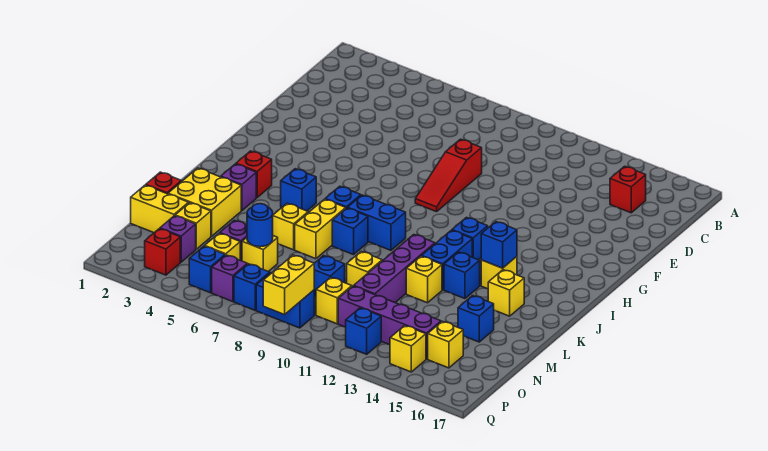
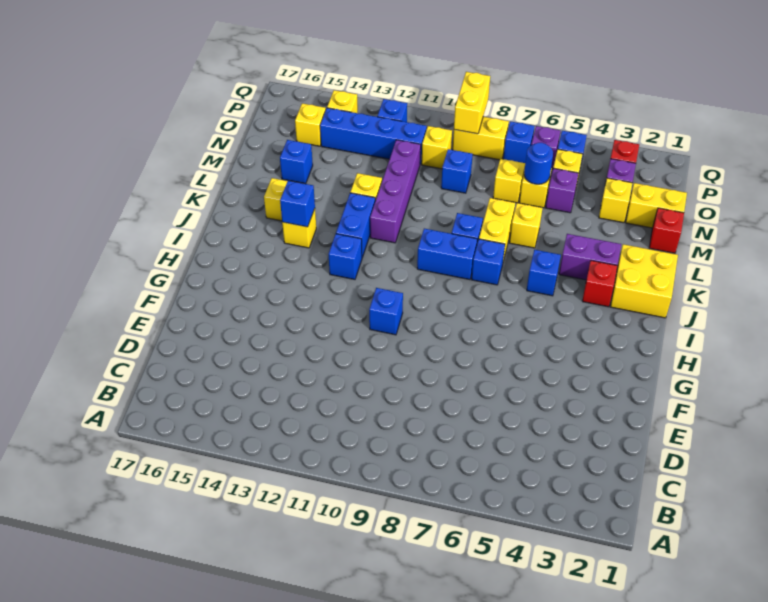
red 1x1 brick [610,166,646,213] -> none
red 1x3 slope [415,139,482,212] -> none
purple 1x1 brick [221,164,256,210] -> purple 1x2 brick [559,234,621,280]
blue 1x1 brick [444,252,480,299] -> blue 1x1 brick moved to [369,288,403,335]
yellow 2x2 brick [168,168,241,236] -> yellow 2x2 brick moved to [610,244,678,318]
yellow 1x1 brick [347,252,382,286] -> yellow 1x1 brick moved to [493,159,525,203]
purple 1x4 brick [338,286,441,359] -> blue 1x4 brick [320,108,427,164]
blue 1x2 brick [256,273,314,328] -> yellow 1x2 brick [453,117,509,160]

